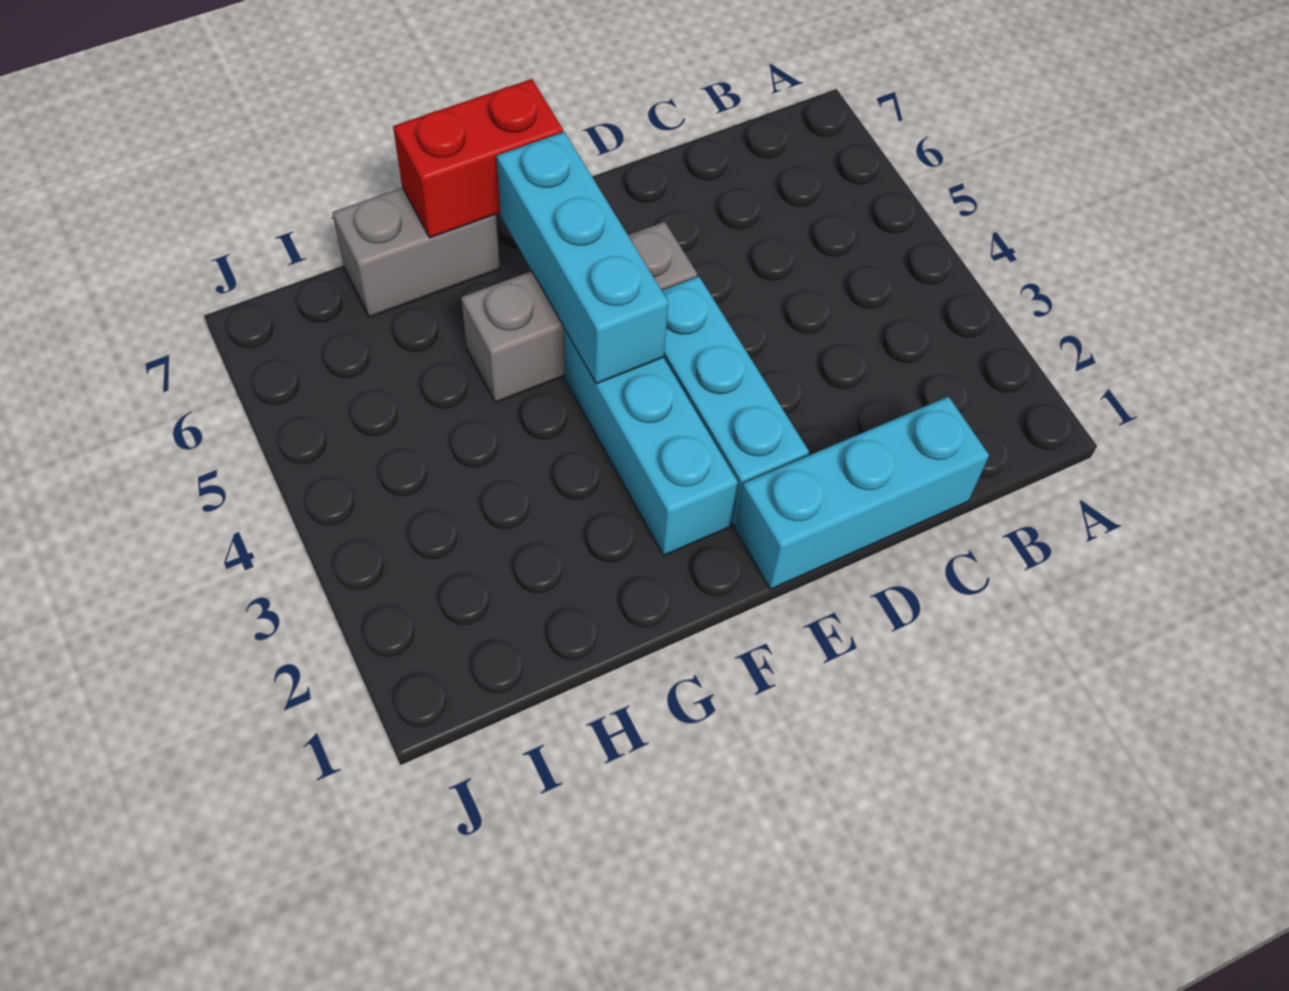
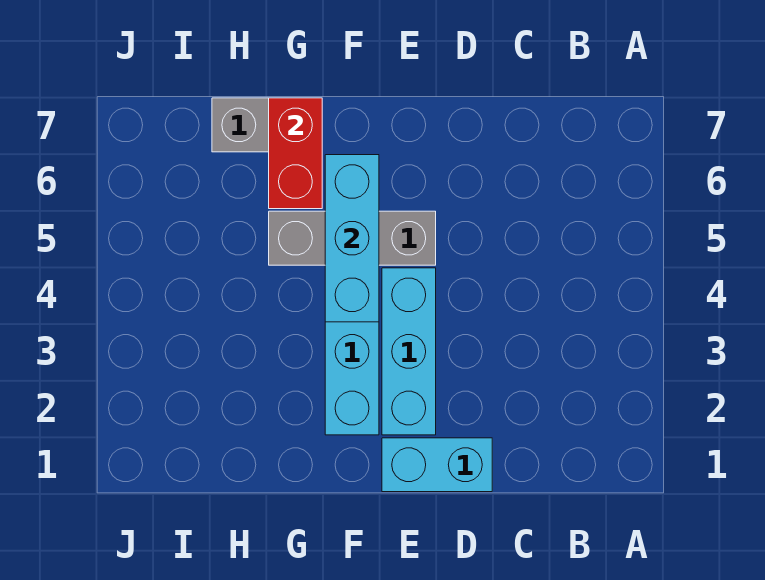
cyan 1x3 brick [735,397,989,589] -> cyan 1x2 brick [382,438,492,492]
red 1x2 brick [393,79,563,238] -> red 1x2 brick turned to [269,98,322,209]

